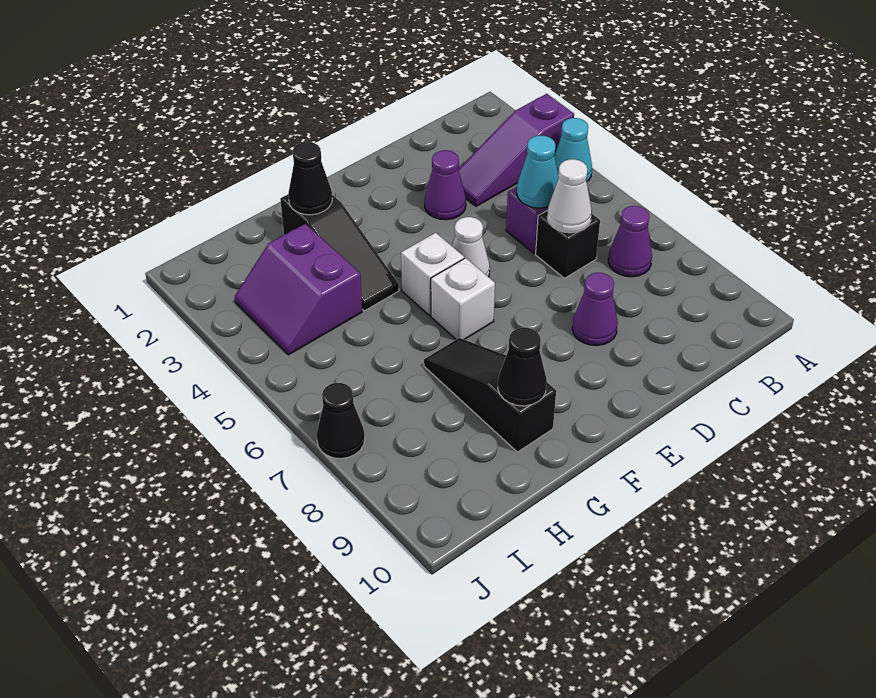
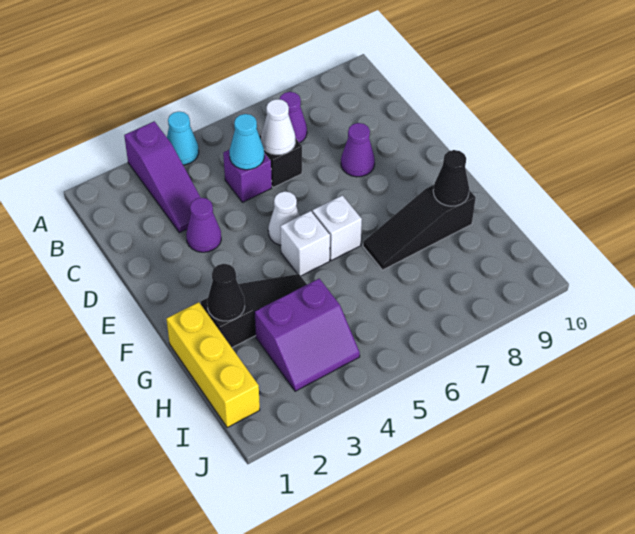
none -> yellow 1x3 brick [166,302,260,428]
black 1x1 cone [317,383,365,459] -> none

